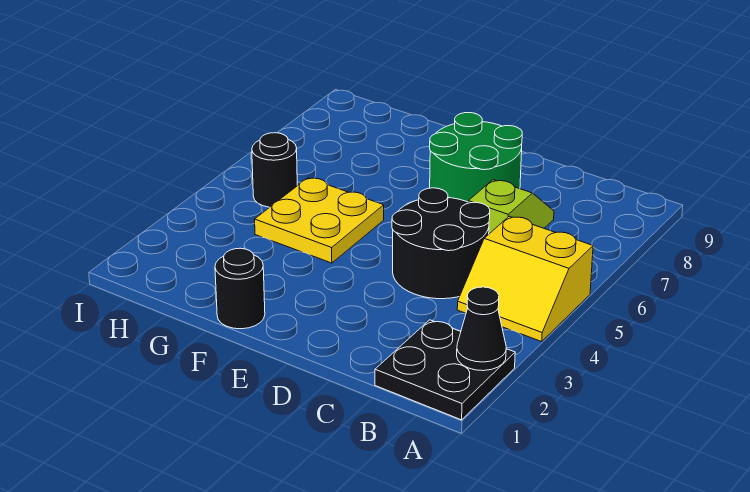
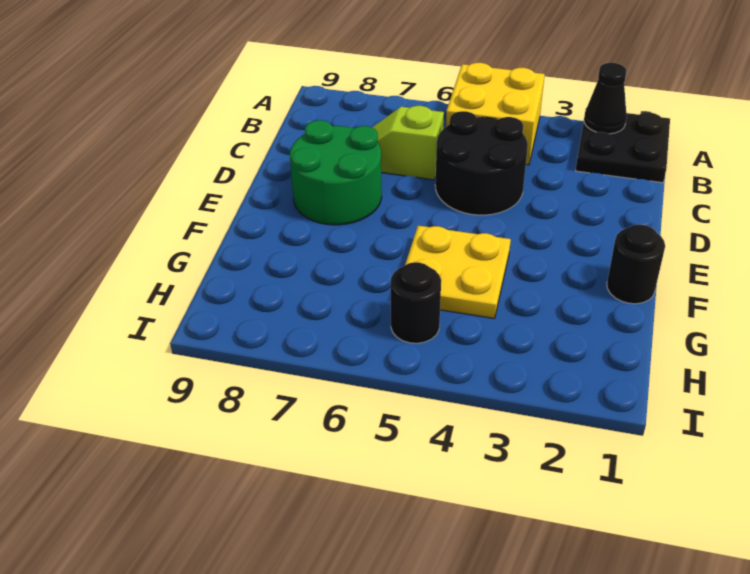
yellow 2x2 slope [457,216,593,342] -> yellow 2x2 brick [446,63,545,165]

